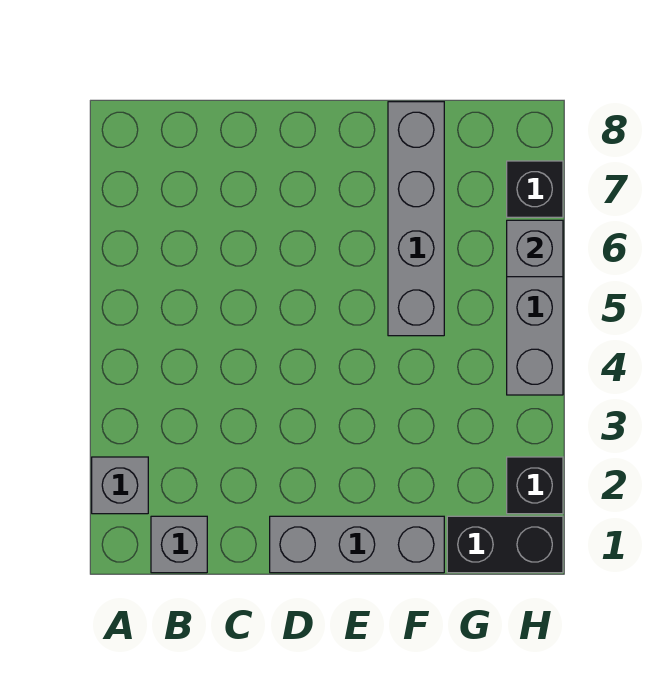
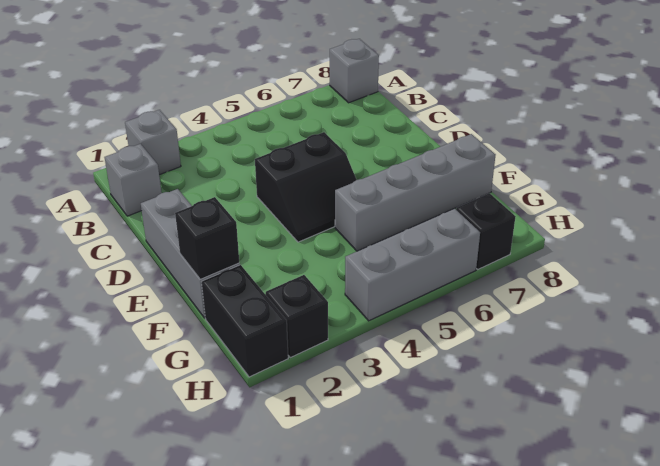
none -> black 2x2 slope [255,132,356,242]
none -> black 1x1 brick [175,197,239,279]
grey 1x1 brick [507,220,563,277] -> grey 1x1 brick moved to [330,39,379,103]

